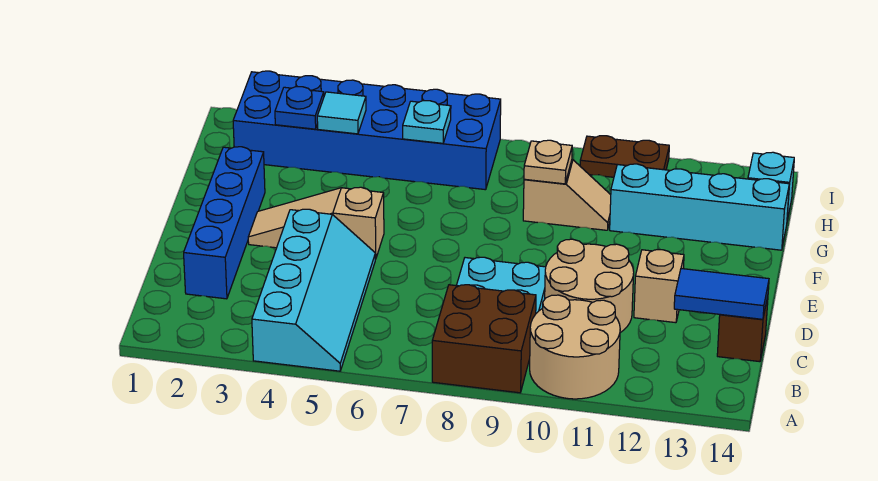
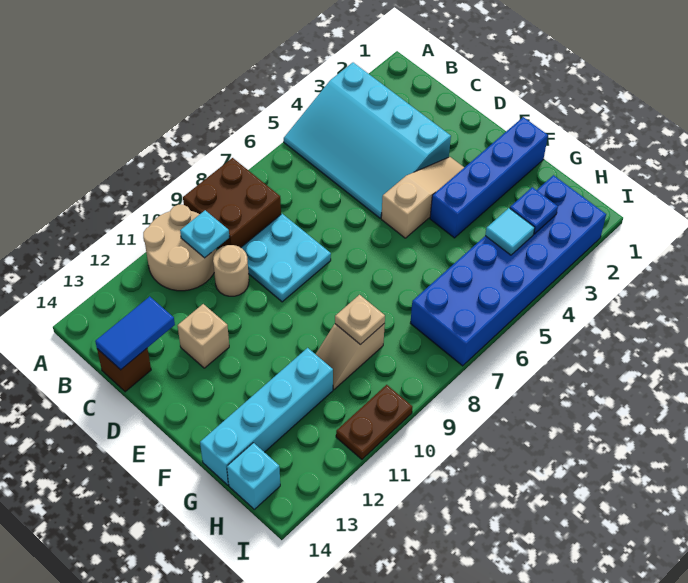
cyan 2x4 slope [252,209,375,371] -> cyan 3x4 slope [284,63,451,218]
blue 1x4 brick [184,147,265,299] -> blue 1x4 brick turned to [430,117,548,238]
tan 2x2 round brick [545,239,634,333] -> tan 1x1 round brick [213,245,249,296]
cyan 1x1 plate [403,101,451,143] -> cyan 1x1 plate moved to [180,210,229,258]

